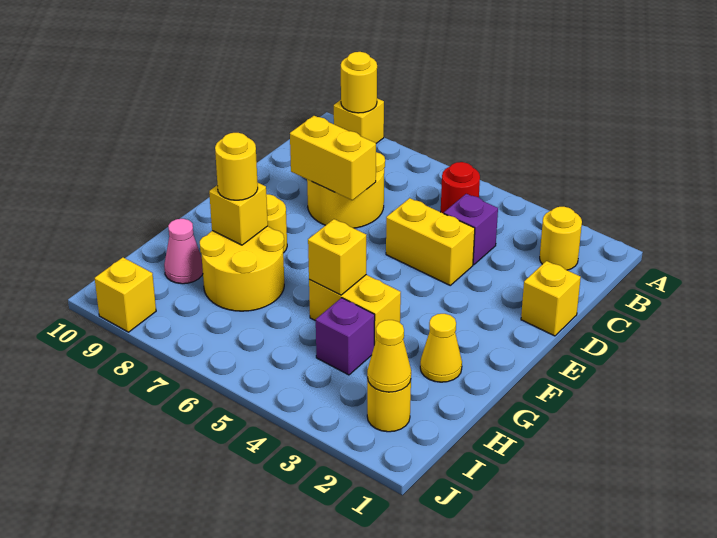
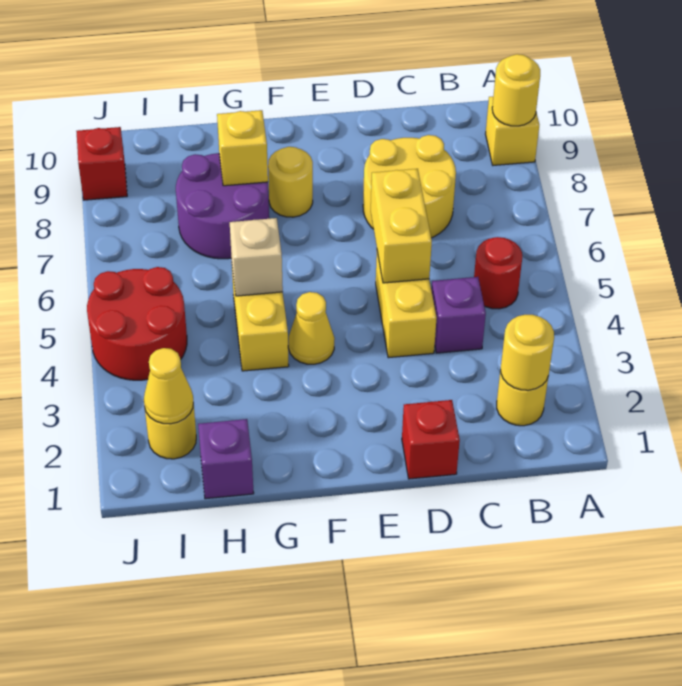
yellow 1x1 brick [521,261,581,336] -> red 1x1 brick [402,400,460,479]
yellow 1x2 brick [290,116,376,200] -> yellow 1x2 brick moved to [371,169,432,283]
yellow 1x1 cone [420,314,462,382] -> yellow 1x1 cone moved to [288,292,335,364]
yellow 1x1 brick [308,219,366,295] -> tan 1x1 brick [230,218,283,296]
yellow 2x2 round brick [200,226,284,311] -> purple 2x2 round brick [176,153,269,259]
yellow 1x1 round brick [215,133,258,200] -> yellow 1x1 round brick moved to [501,315,554,390]
purple 1x1 brick [316,298,375,375] -> purple 1x1 brick moved to [198,419,254,499]
pink 1x1 cone [164,219,203,284] -> none
none -> red 2x2 round brick [87,267,187,380]
yellow 1x1 brick [95,257,156,332] -> red 1x1 brick [76,127,127,200]

